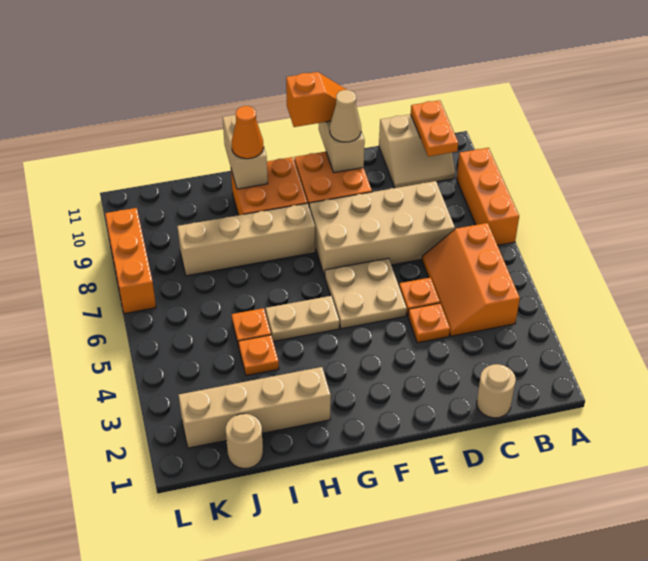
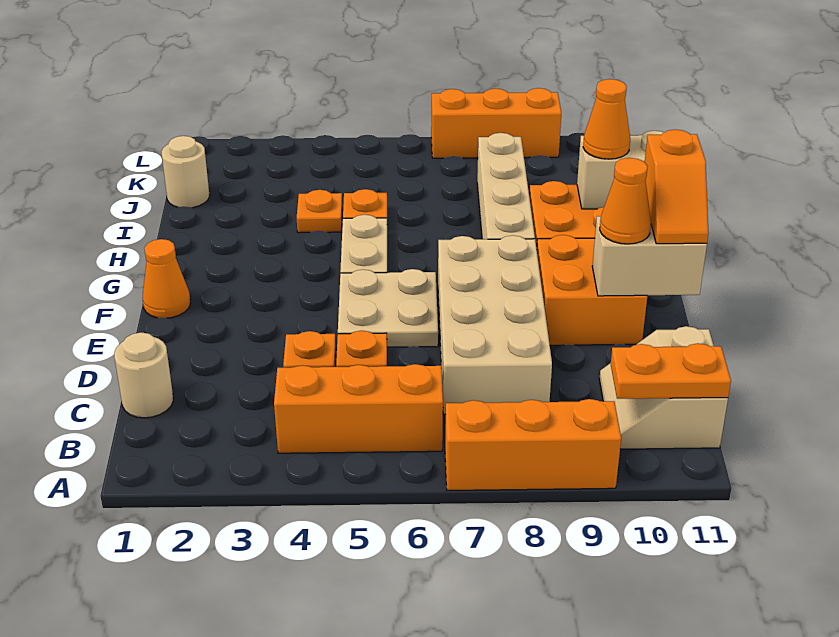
tan 1x1 cone [330,90,361,142] -> orange 1x1 cone [600,158,651,244]
none -> orange 1x1 cone [143,239,191,318]
tan 1x4 brick [179,367,331,448] -> none

